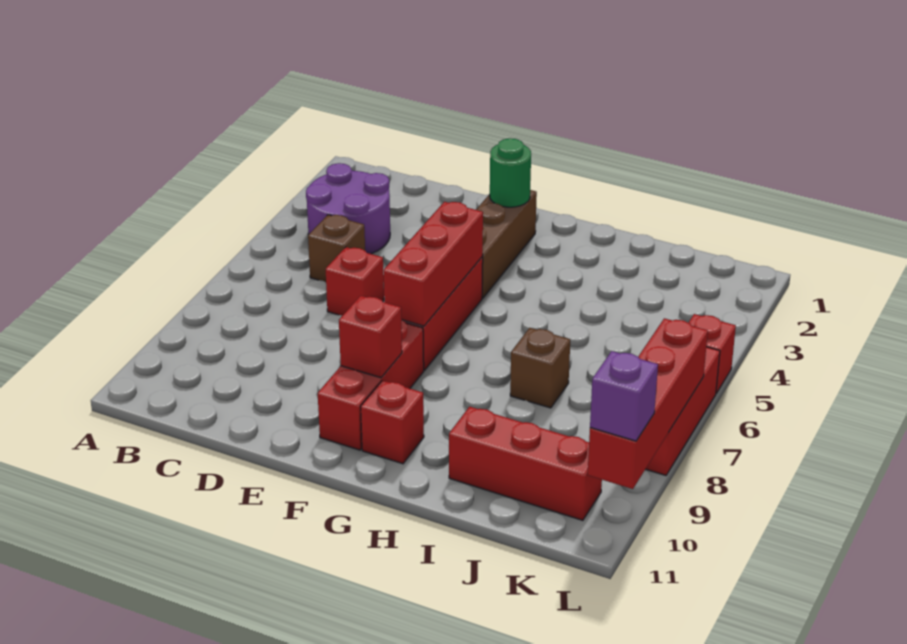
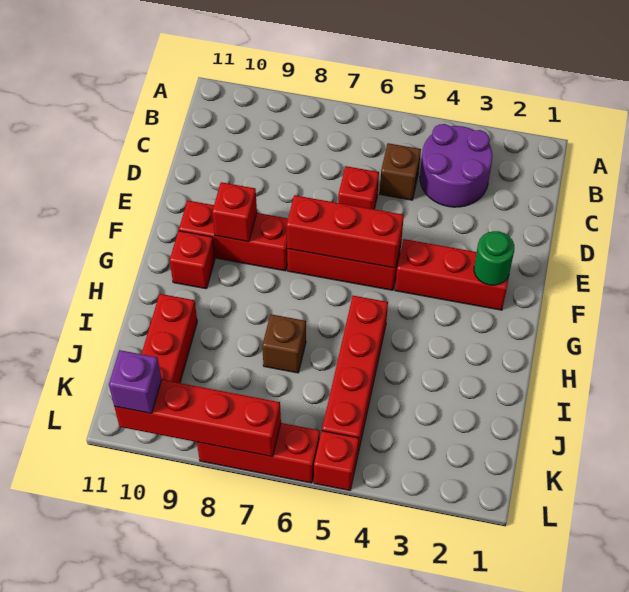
brown 1x3 brick [476,190,537,298] -> red 1x3 brick [395,239,509,310]
none -> red 1x4 brick [322,296,388,453]

